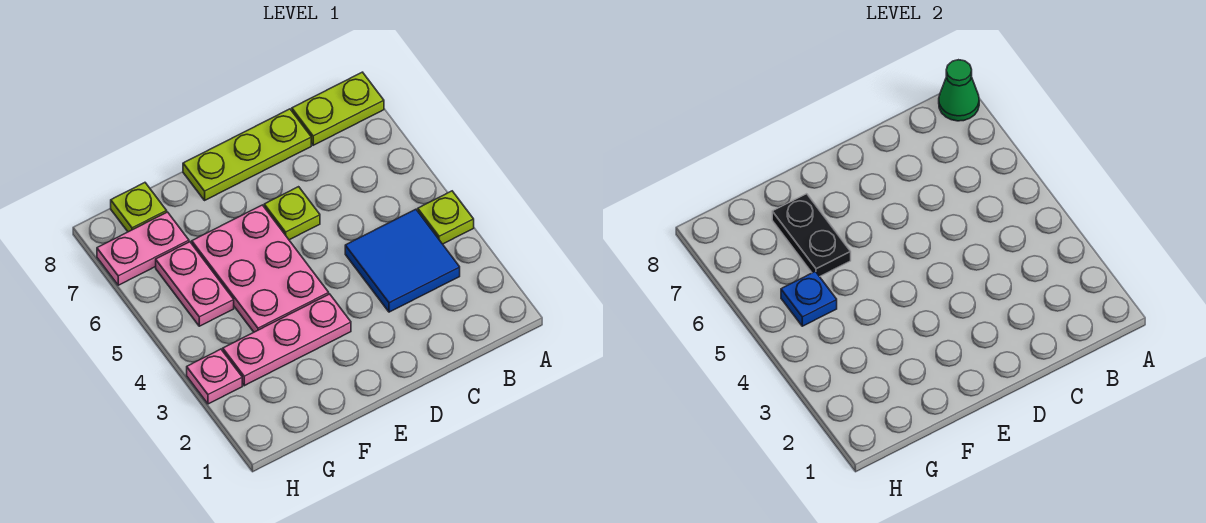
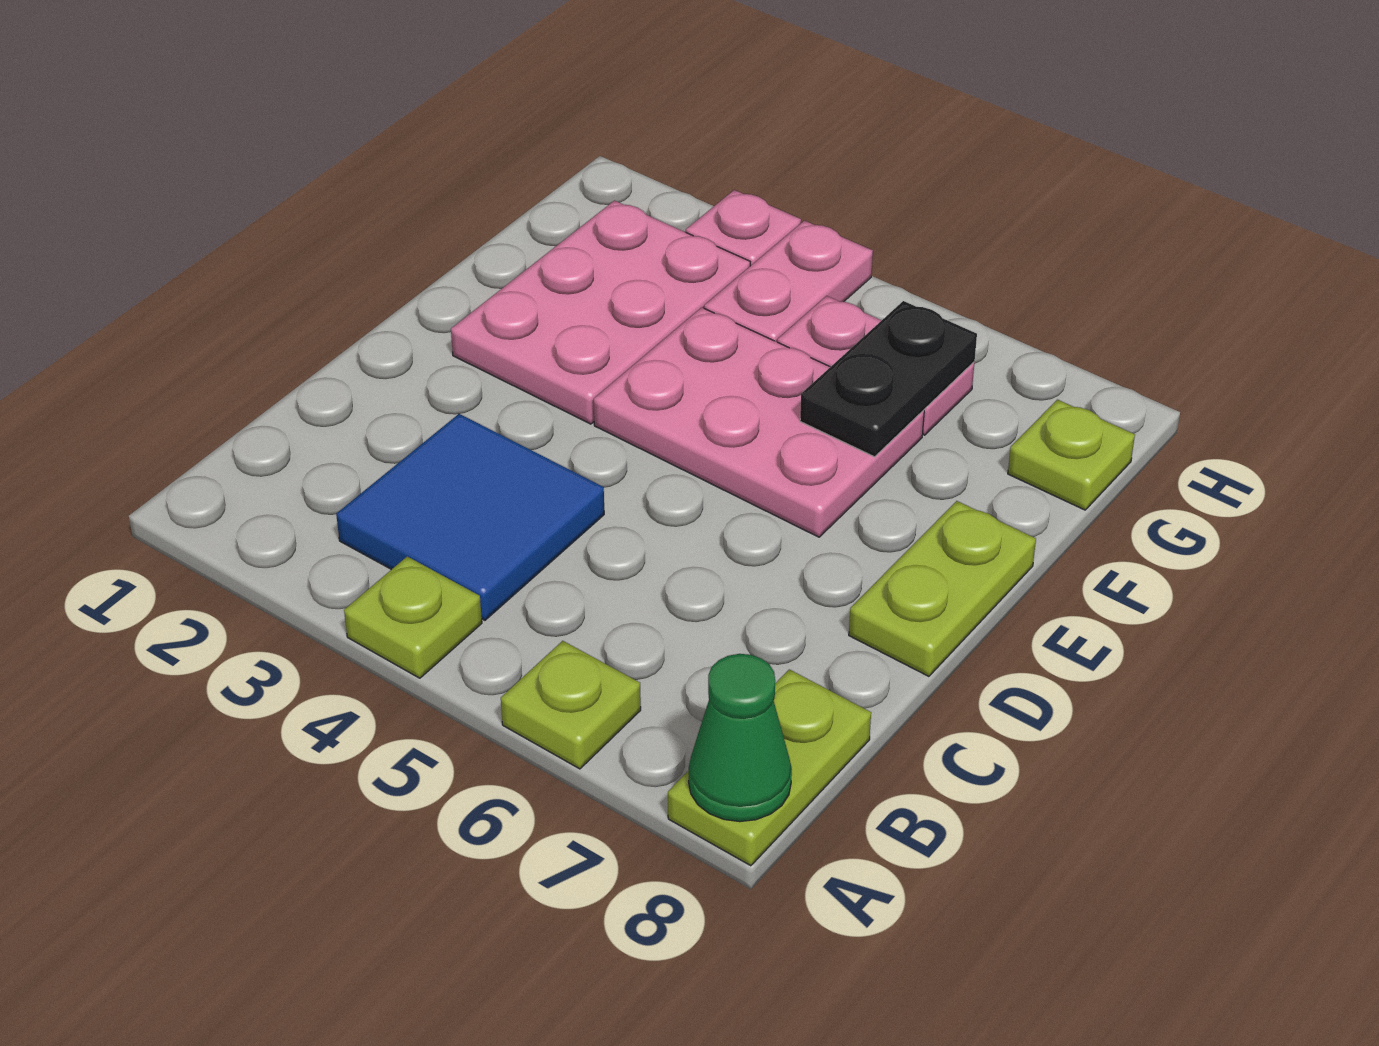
lime 1x3 plate [183,109,311,200] -> lime 1x2 plate [849,501,1036,676]
lime 1x1 plate [264,187,320,240] -> lime 1x1 plate moved to [501,641,641,769]
pink 1x3 plate [223,294,351,386] -> pink 2x3 plate [451,201,750,424]
black 1x2 plate [772,194,851,277] -> black 1x2 plate turned to [800,301,977,457]
blue 1x1 plate [781,271,837,326] -> none
pink 1x2 plate [97,212,189,285] -> pink 1x2 plate moved to [704,221,873,342]

